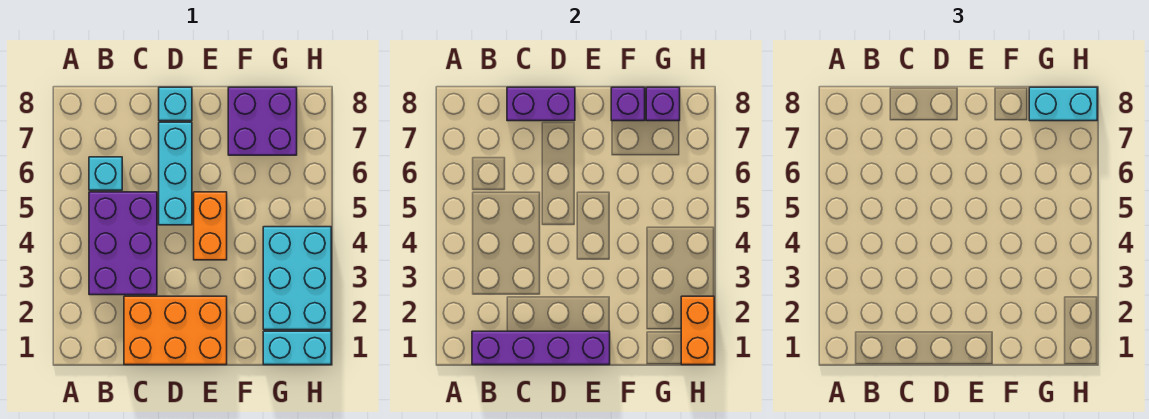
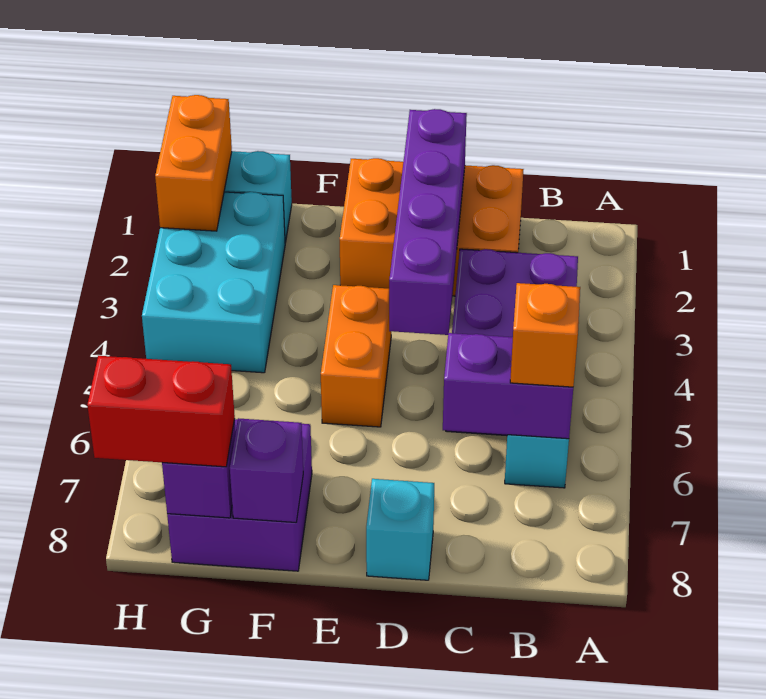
purple 1x4 brick [472,331,610,365] -> purple 1x4 brick turned to [389,109,467,335]
none -> orange 1x1 brick [510,283,580,387]
purple 1x2 brick [507,87,575,121] -> purple 1x2 brick moved to [443,333,573,439]
cyan 1x3 brick [159,122,192,225] -> none
cyan 1x2 brick [1029,87,1097,121] -> red 1x2 brick [87,356,235,467]

